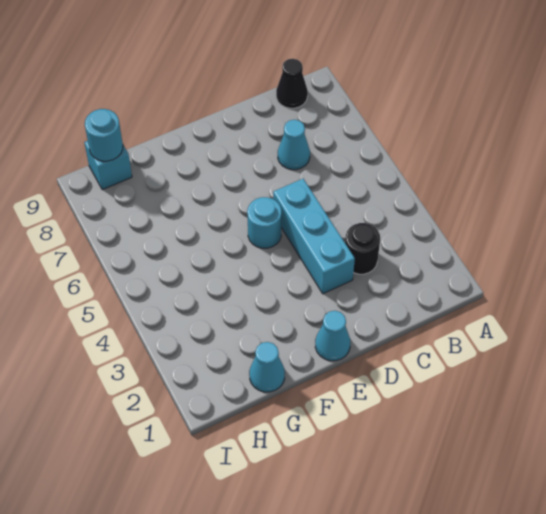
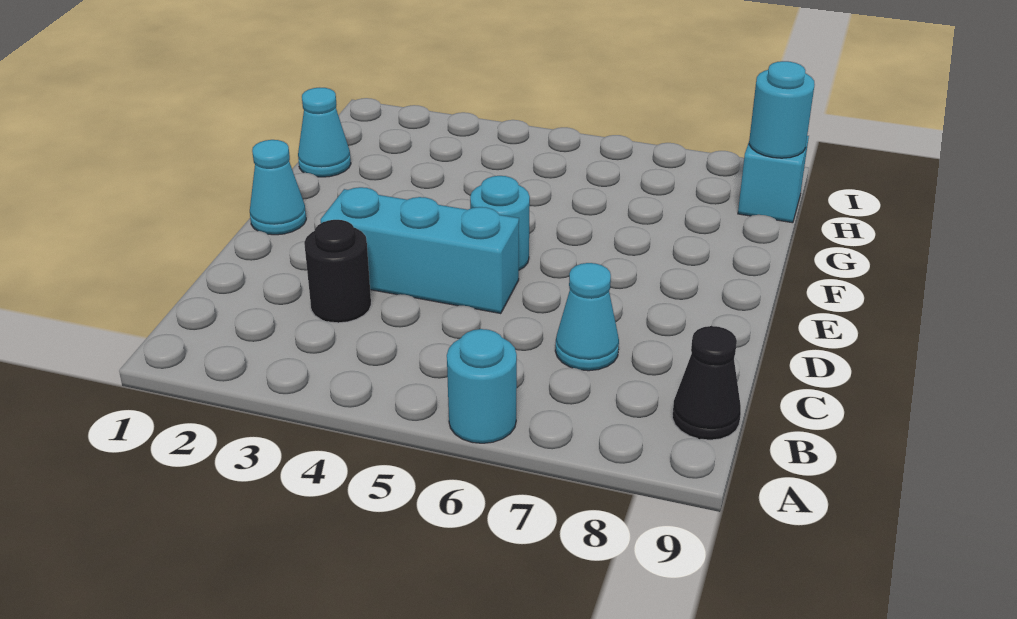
none -> cyan 1x1 round brick [447,329,517,443]

